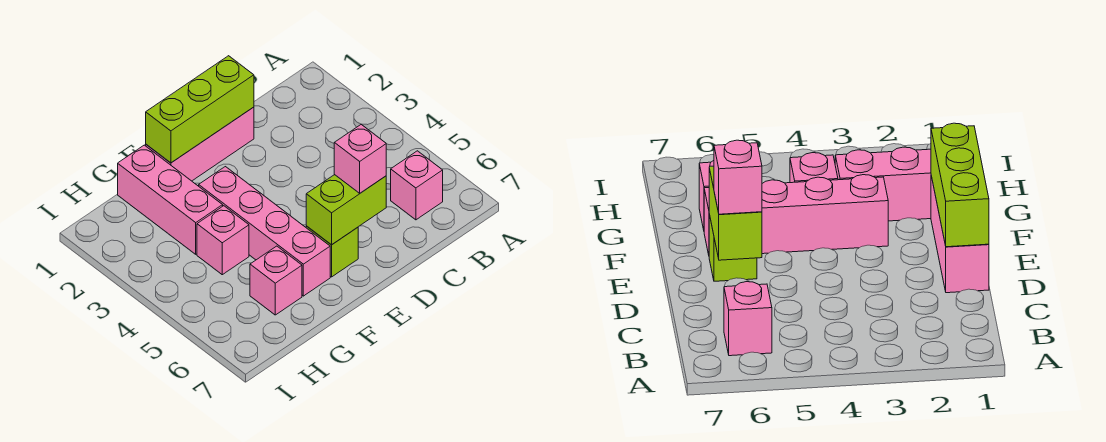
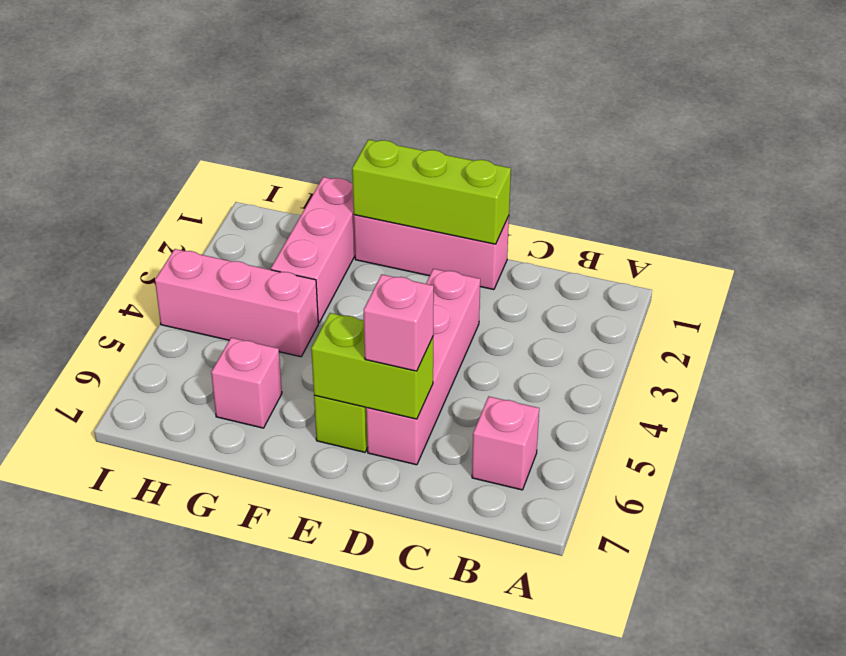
pink 1x4 brick [199,167,330,296] -> pink 1x4 brick moved to [366,269,480,465]
pink 1x1 brick [197,206,249,275] -> pink 1x3 brick [155,249,318,357]

